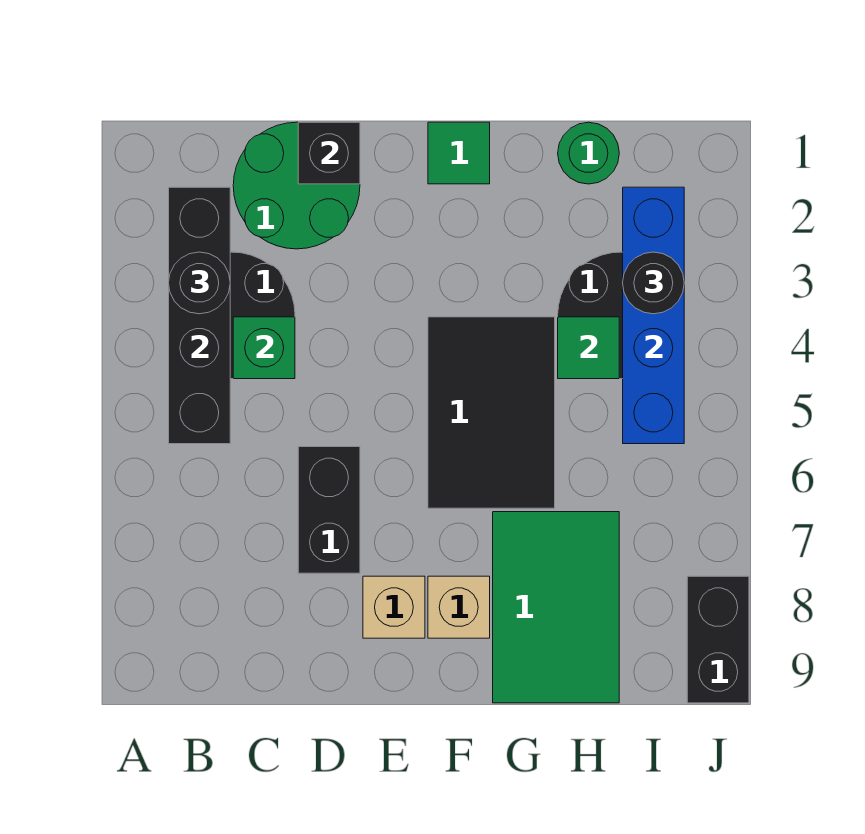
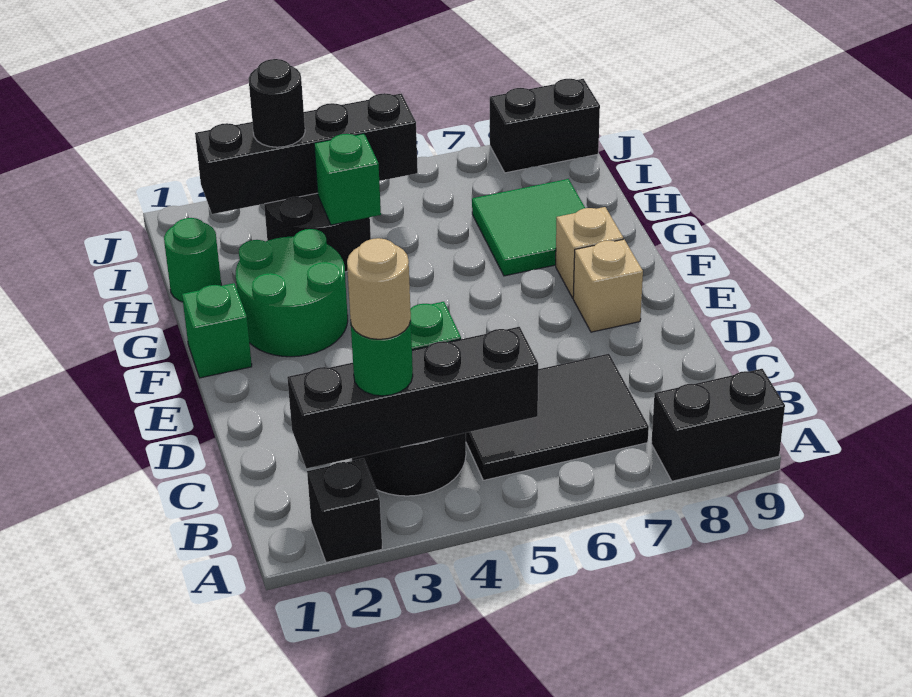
black 1x1 round brick [169,252,230,314] -> green 1x1 round brick [351,321,413,396]
none -> tan 1x1 round brick [347,238,411,339]
green 2x2 round brick [233,122,360,249] -> green 2x2 round brick moved to [236,229,348,357]
black 1x1 brick [298,122,360,184] -> black 1x1 brick moved to [307,458,382,562]
black 1x2 brick [298,447,360,573] -> black 1x2 brick moved to [651,369,785,481]
green 1x1 tile [428,122,490,184] -> green 1x1 brick [182,283,252,378]
black 2x3 tile [428,317,555,508] -> black 2x3 tile moved to [466,354,649,480]
green 2x3 tile [493,512,619,703] -> green 2x2 tile [472,179,585,276]
green 1x1 tile [558,317,619,379] -> green 1x1 brick [314,134,381,225]
blue 1x4 brick [623,187,684,444] -> black 1x4 brick [195,93,418,214]

